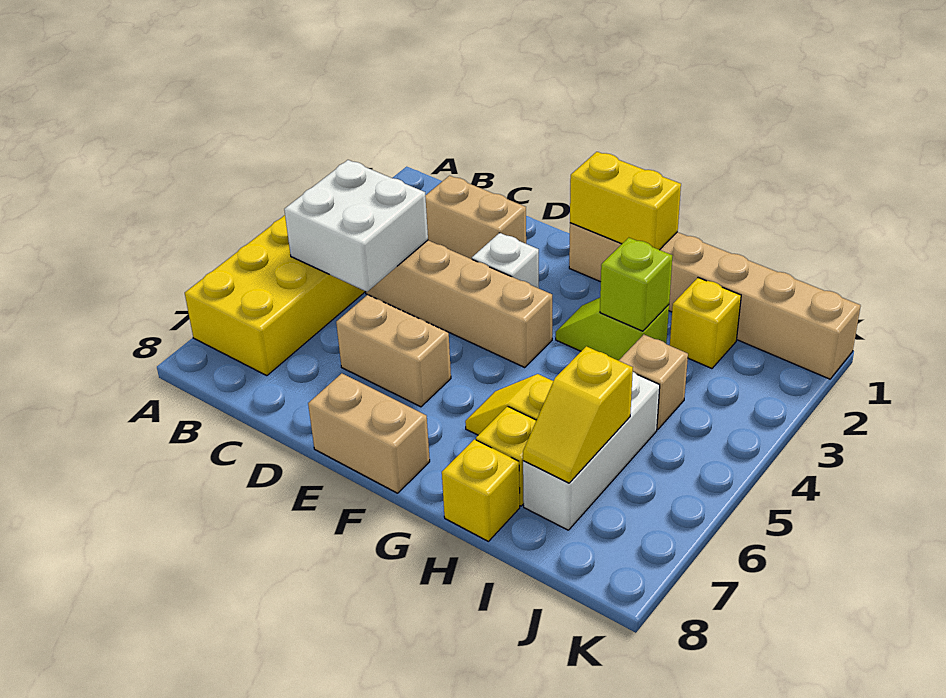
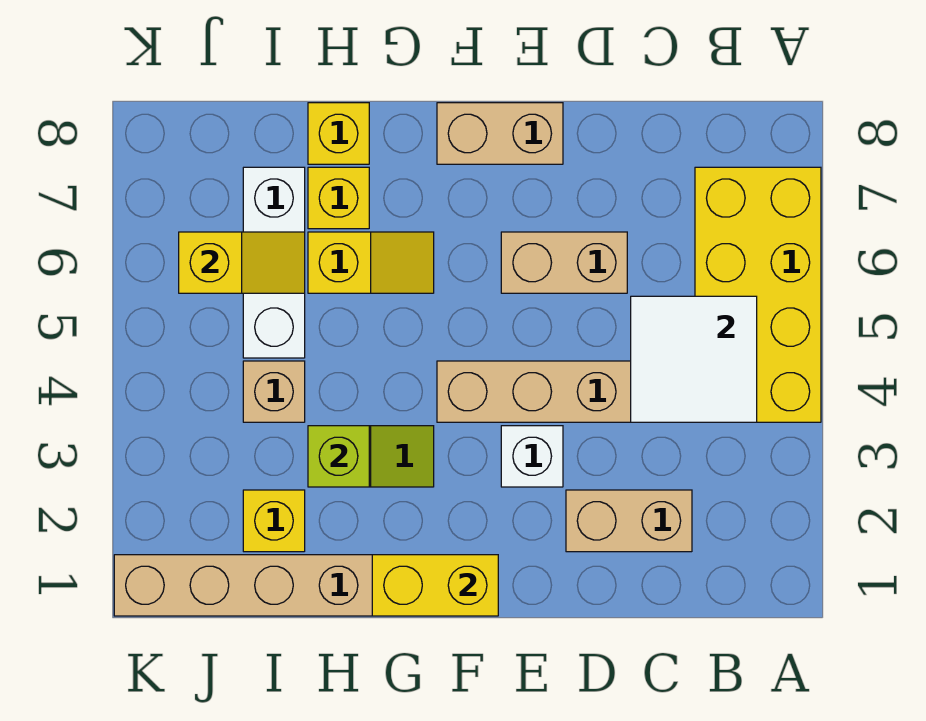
white 2x2 brick [284,160,428,292] -> white 2x2 tile [631,296,757,422]
yellow 1x2 slope [523,346,633,483] -> yellow 1x2 slope turned to [179,232,305,293]

